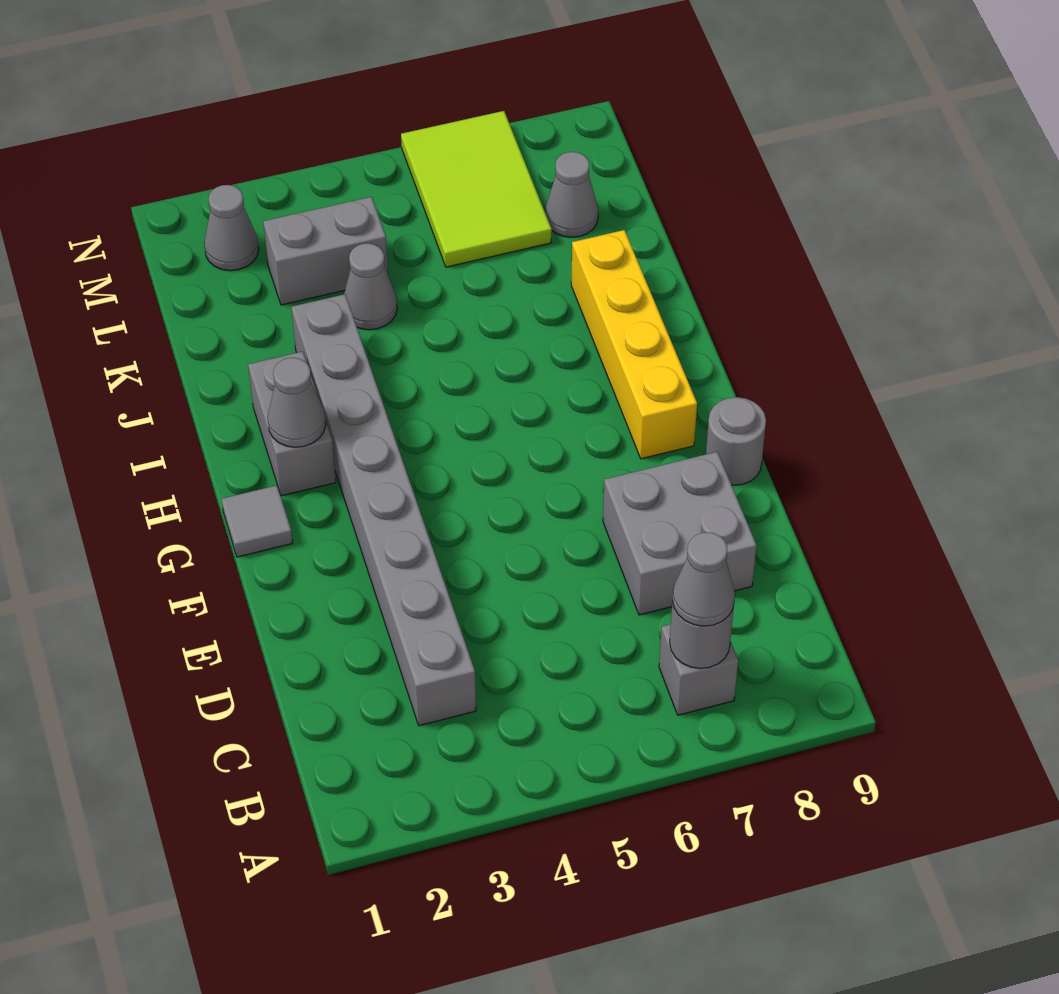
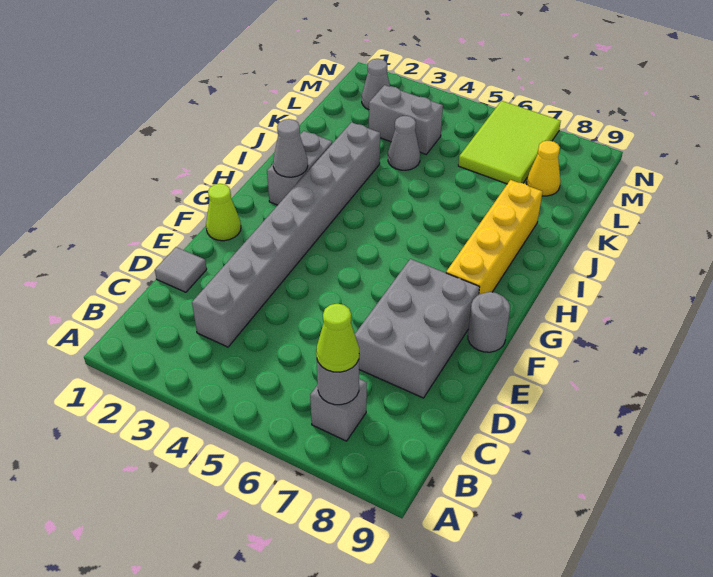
grey 1x1 cone [672,532,735,626] -> lime 1x1 cone [316,304,359,372]
grey 2x2 brick [603,452,757,615] -> grey 2x3 brick [355,259,480,398]
none -> lime 1x1 cone [206,184,241,241]
grey 1x1 tile [222,485,293,557] -> grey 1x1 tile moved to [155,247,207,292]
grey 1x1 cone [545,152,598,237] -> yellow 1x1 cone [527,141,561,196]

